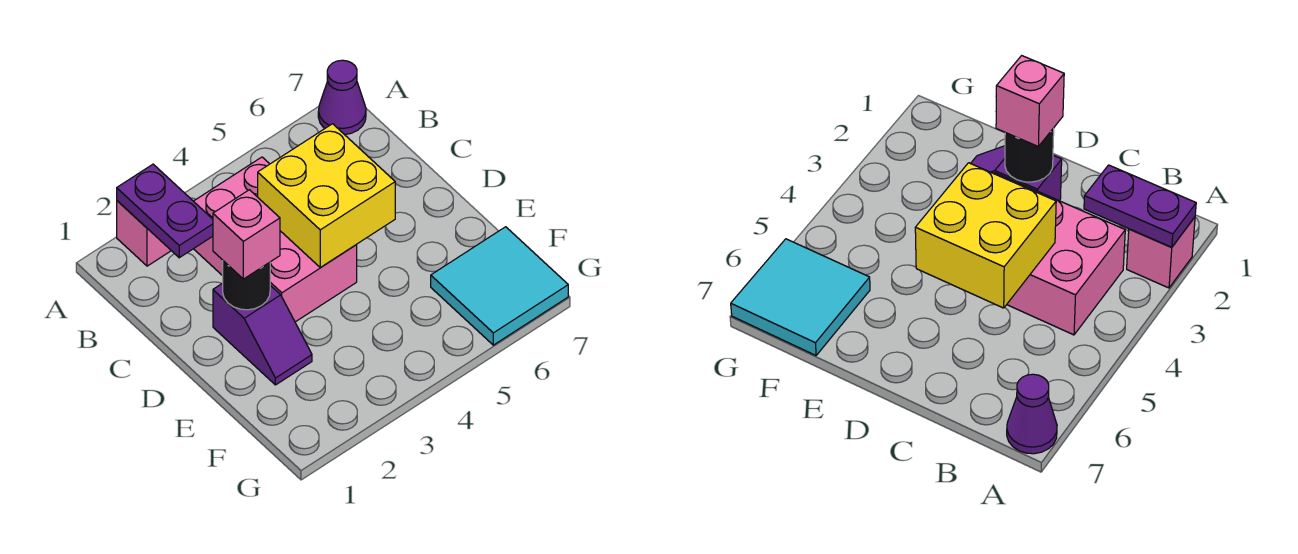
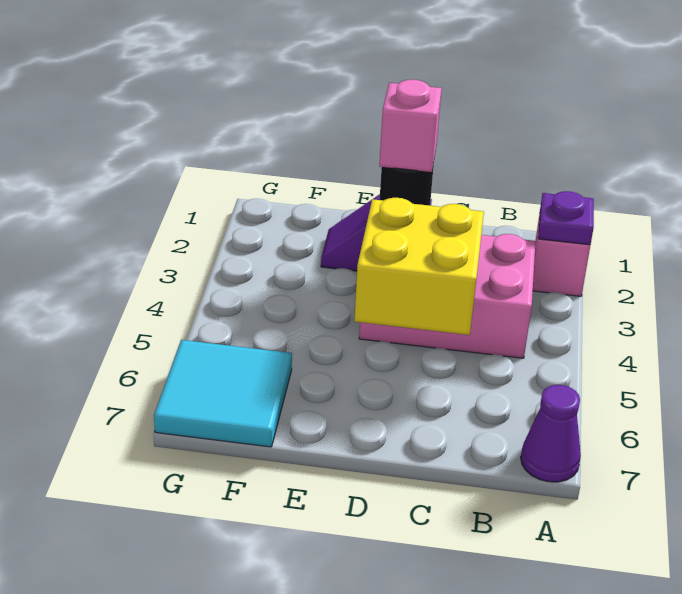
purple 1x2 plate [117,164,213,258] -> purple 1x1 plate [538,191,594,245]

